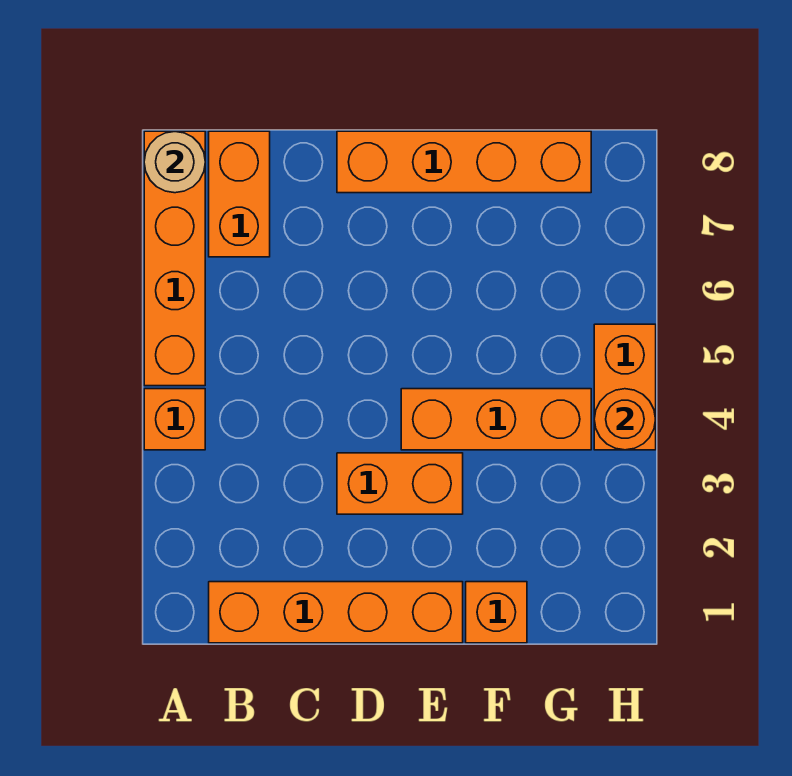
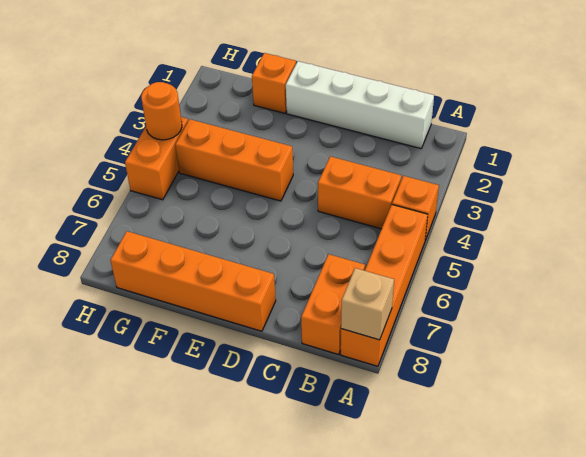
tan 1x1 round brick [144,131,205,193] -> tan 1x1 brick [341,268,394,340]
orange 1x4 brick [209,582,463,643] -> white 1x4 brick [286,61,434,149]
orange 1x2 brick [337,453,463,514] -> orange 1x2 brick moved to [318,156,401,229]

